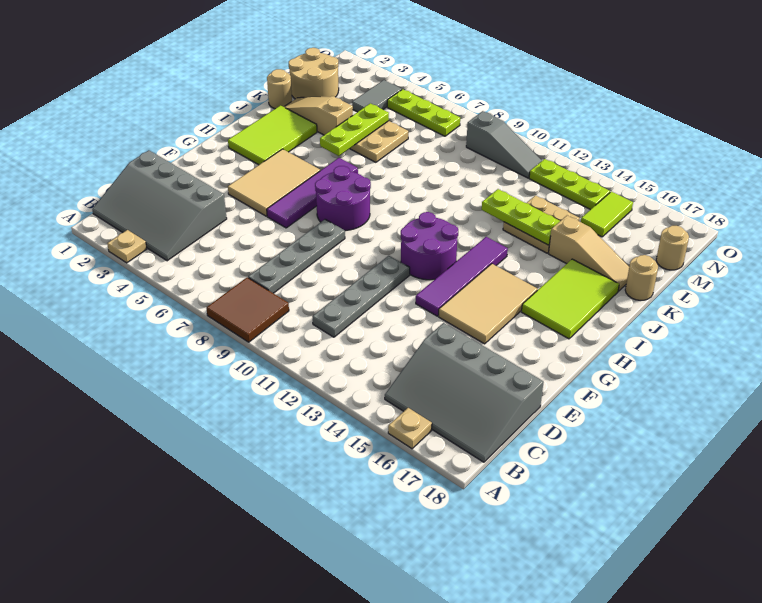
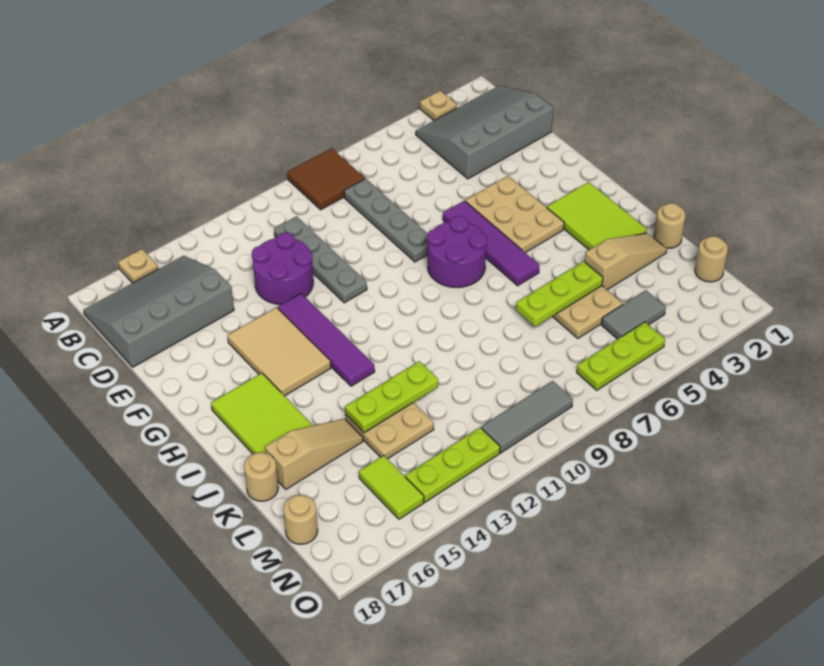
tan 2x3 tile [228,149,320,216] -> tan 2x3 plate [465,176,564,253]
purple 2x2 round brick [401,212,458,280] -> purple 2x2 round brick moved to [252,232,313,304]
lime 1x3 plate [320,103,389,156] -> lime 1x3 plate turned to [516,261,603,327]
tan 1x3 slope [548,216,629,291] -> tan 1x3 slope turned to [265,419,363,489]
tan 2x2 round brick [289,48,339,99] -> tan 1x1 round brick [695,236,728,282]
grey 1x2 tile [352,80,402,112] -> grey 1x2 tile turned to [602,290,666,339]
grey 1x3 slope [466,111,542,178] -> grey 1x3 tile [481,381,573,453]

